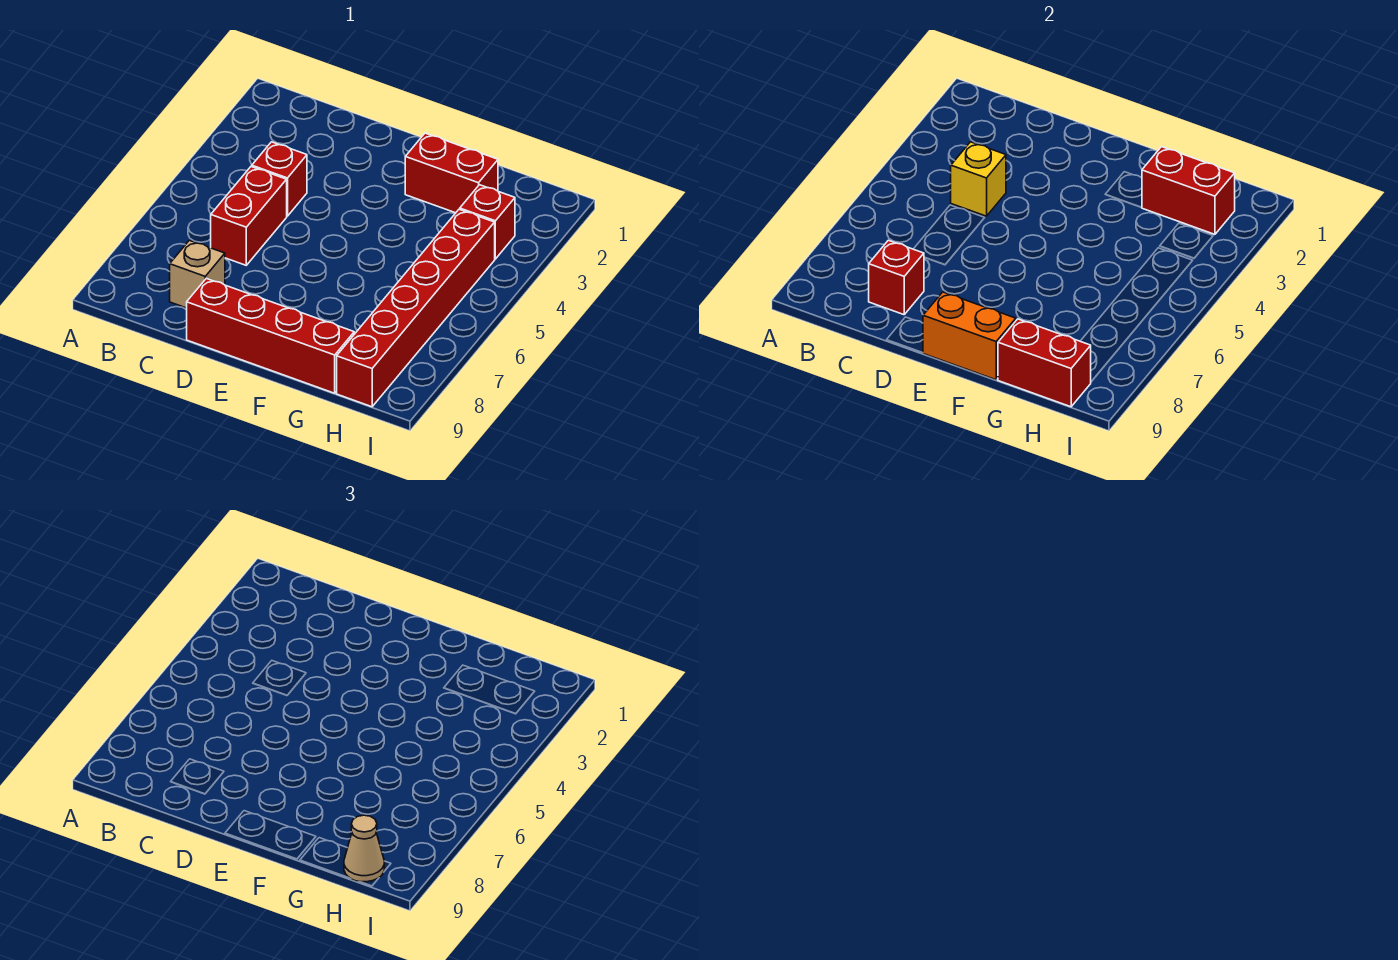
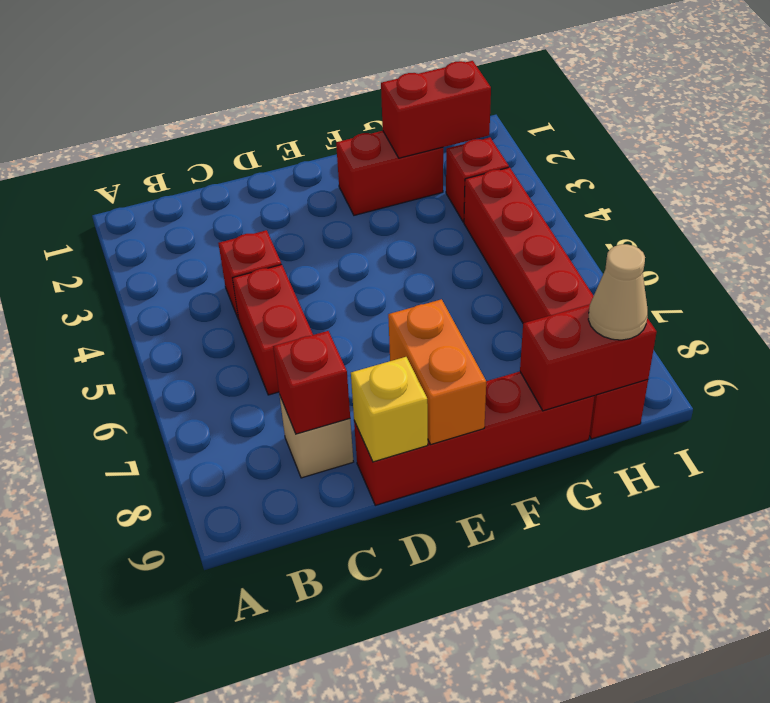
yellow 1x1 brick [951,142,1006,216] -> yellow 1x1 brick moved to [351,357,428,462]
orange 1x2 brick [923,292,1016,380] -> orange 1x2 brick turned to [388,299,486,444]

